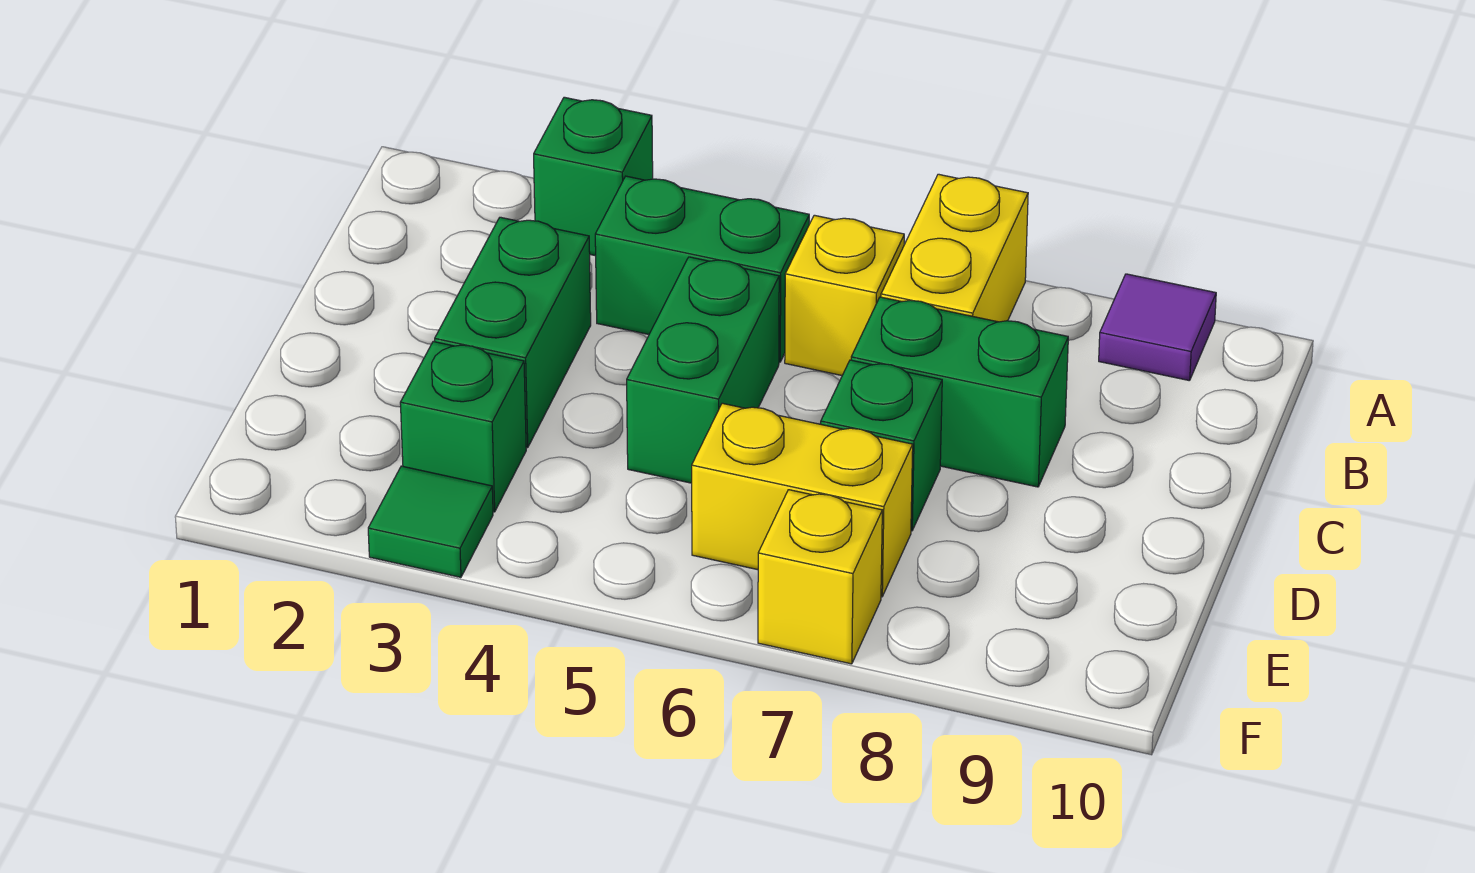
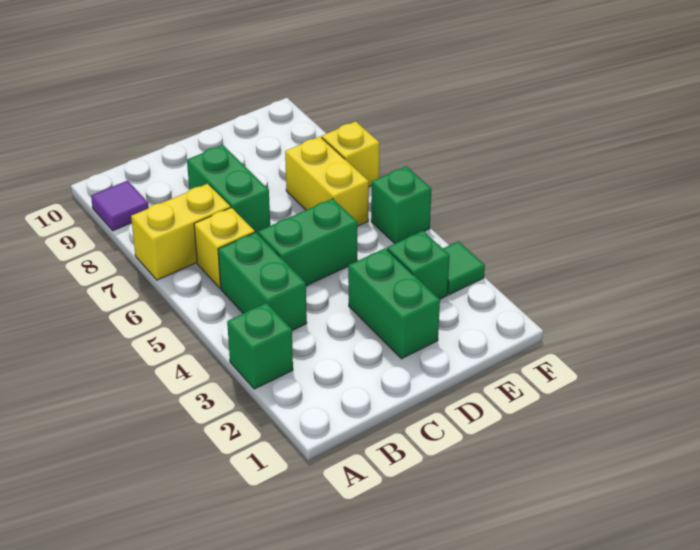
green 1x2 brick [435,217,591,448] -> green 1x2 brick turned to [348,248,440,359]
green 1x1 brick [821,360,942,531] -> green 1x1 brick moved to [371,166,431,243]

